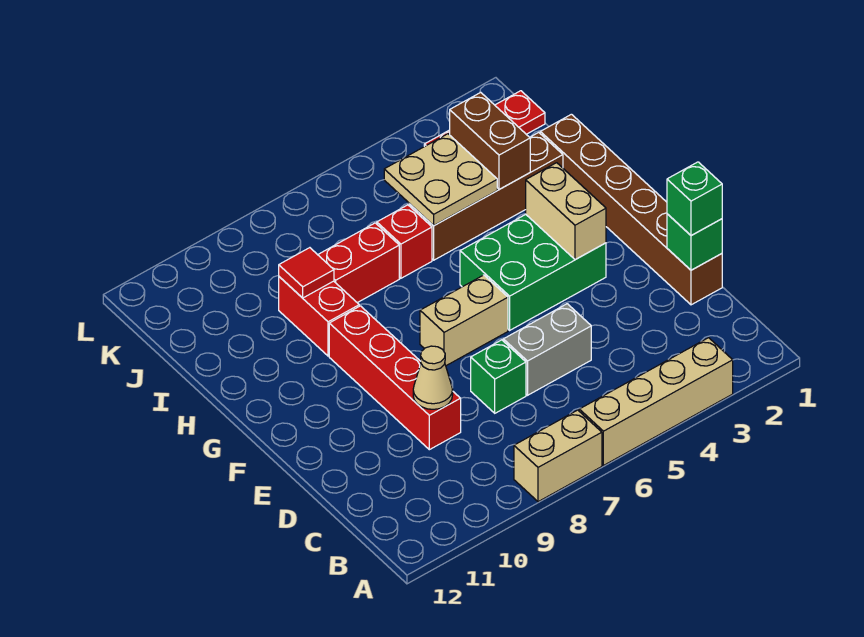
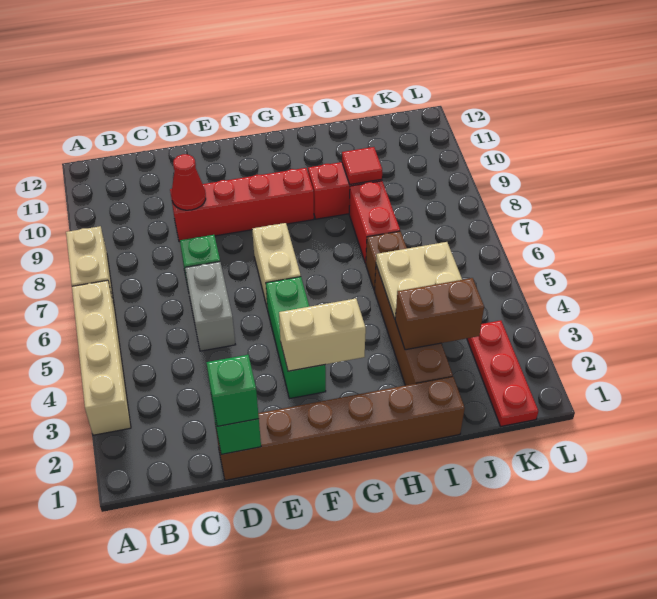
tan 1x1 cone [413,346,453,409] -> red 1x1 cone [171,154,206,210]
green 2x3 brick [460,214,606,330] -> green 1x3 brick [266,277,326,399]
red 1x1 brick [377,205,432,278] -> brown 1x1 brick [366,231,407,290]

